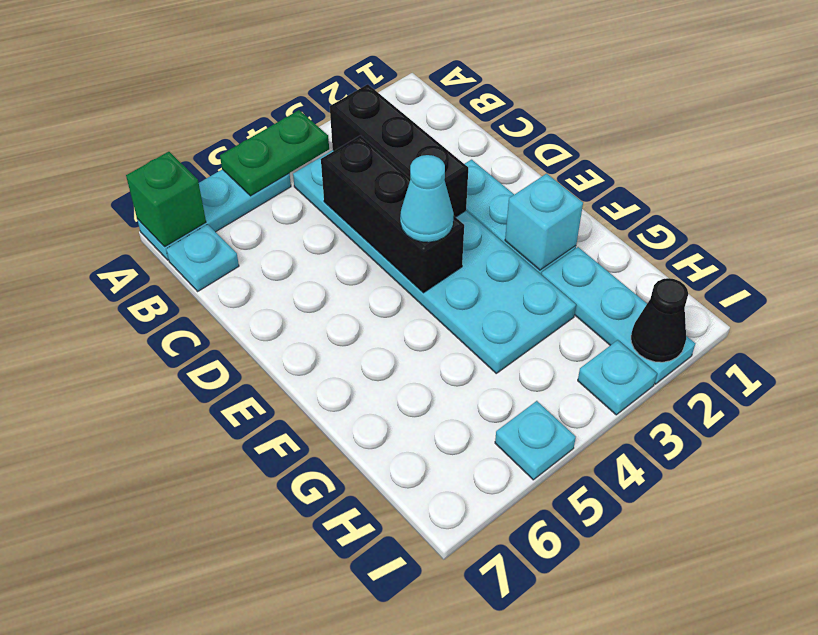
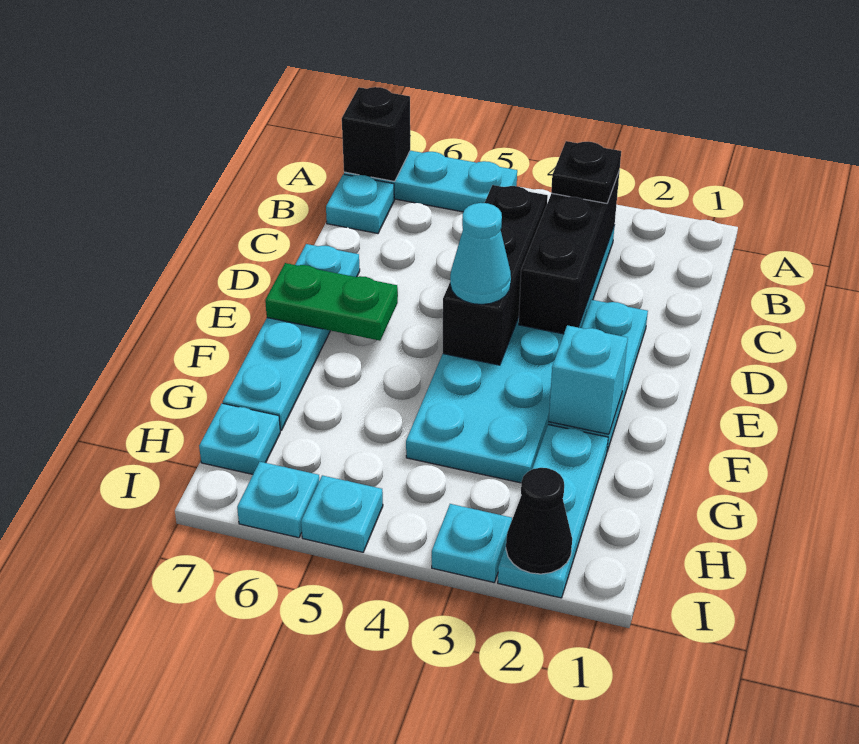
green 1x2 plate [220,110,329,196] -> green 1x2 plate moved to [265,263,398,341]
green 1x1 brick [126,152,206,247] -> black 1x1 brick [342,87,410,181]
none -> black 1x1 plate [551,141,621,203]
none -> cyan 1x4 plate [223,244,360,431]
none -> cyan 1x1 plate [199,403,280,474]
none -> cyan 1x1 plate [237,462,319,538]

